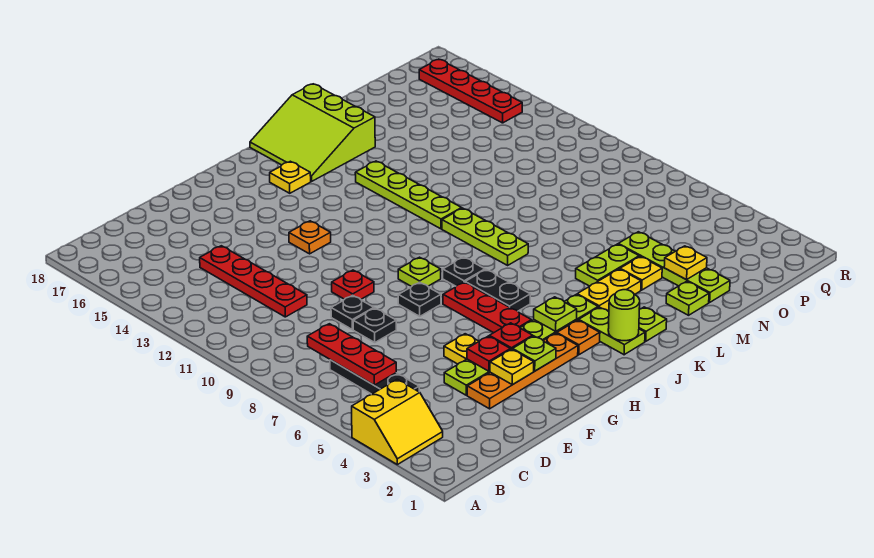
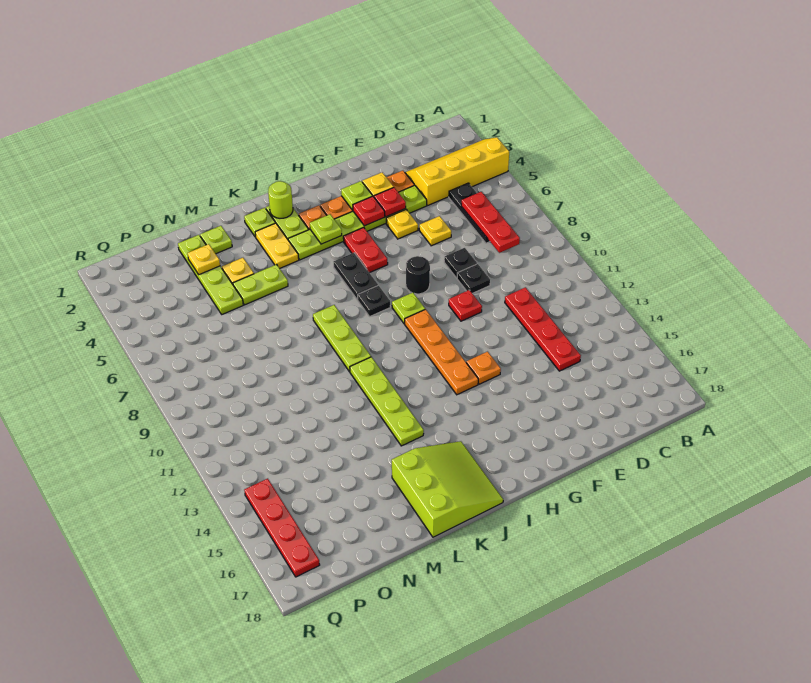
yellow 2x2 slope [352,379,443,465] -> yellow 2x4 slope [405,137,509,205]
black 1x1 plate [398,282,441,316] -> black 1x1 round brick [406,256,430,294]
red 1x3 plate [443,282,531,333] -> red 1x2 plate [343,227,388,273]
none -> orange 1x4 plate [405,309,478,395]
yellow 1x1 plate [270,161,311,193] -> yellow 1x1 plate moved to [419,216,451,246]
yellow 1x2 plate [577,269,641,311] -> yellow 1x2 plate turned to [255,223,299,268]

